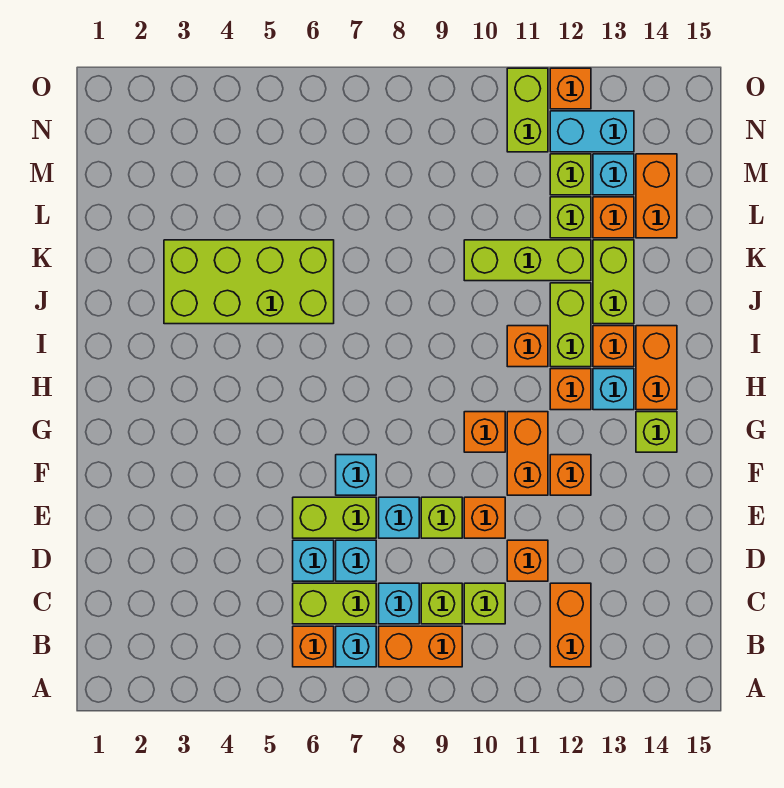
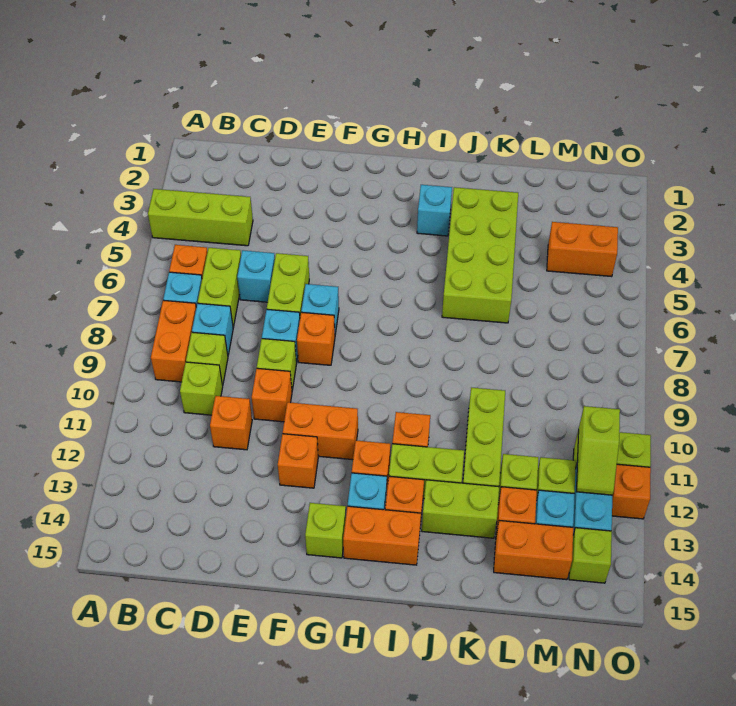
none -> lime 1x3 brick [148,189,253,246]
orange 1x2 brick [550,583,591,667] -> orange 1x2 brick moved to [547,222,618,277]
cyan 1x1 brick [336,540,376,581] -> cyan 1x1 brick moved to [417,185,452,236]
orange 1x1 brick [464,412,505,452] -> orange 1x1 brick moved to [297,312,335,365]
none -> lime 1x2 slope [576,406,620,495]
none -> lime 1x1 brick [569,528,612,583]

